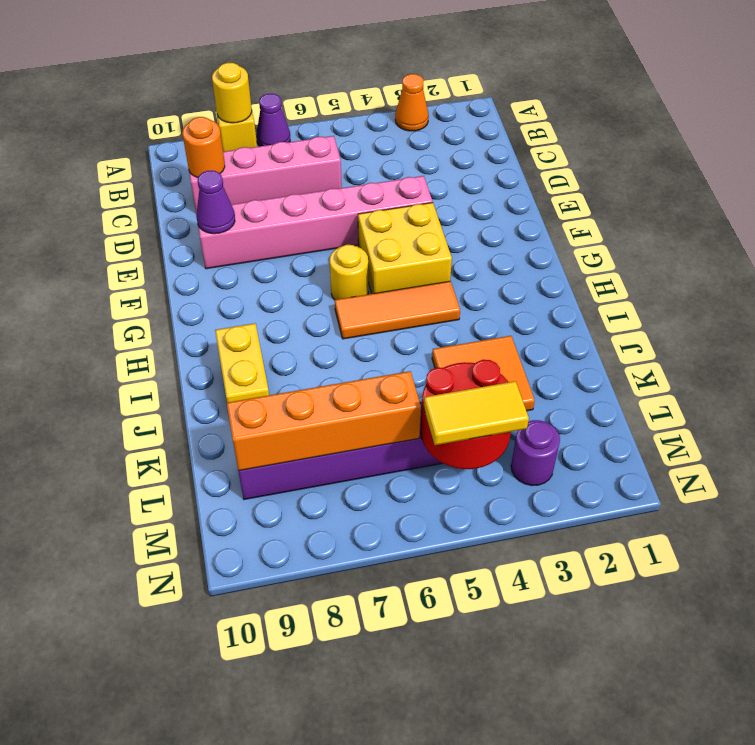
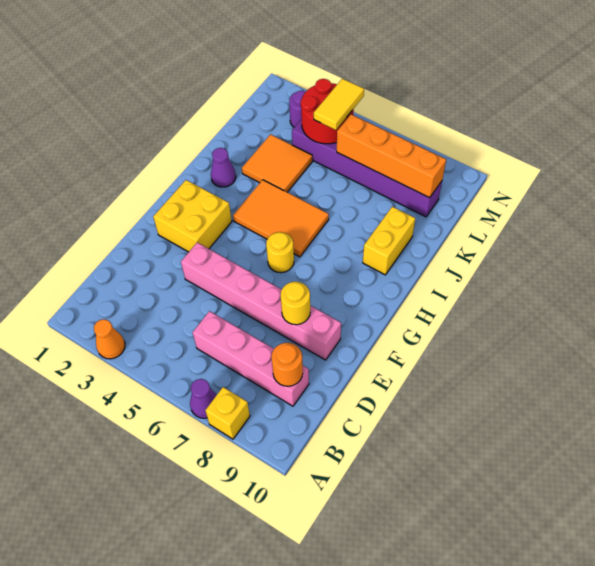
yellow 1x1 round brick [212,63,252,123] -> yellow 1x1 round brick moved to [281,282,310,325]
purple 1x1 cone [196,171,235,234] -> purple 1x1 cone moved to [211,148,236,187]
yellow 2x2 brick [358,203,452,294] -> yellow 2x2 brick moved to [153,180,232,252]
orange 1x3 tile [335,281,460,339] -> orange 2x3 tile [233,180,329,257]
yellow 1x2 tile [424,381,529,445] -> yellow 1x2 tile turned to [314,79,364,130]

